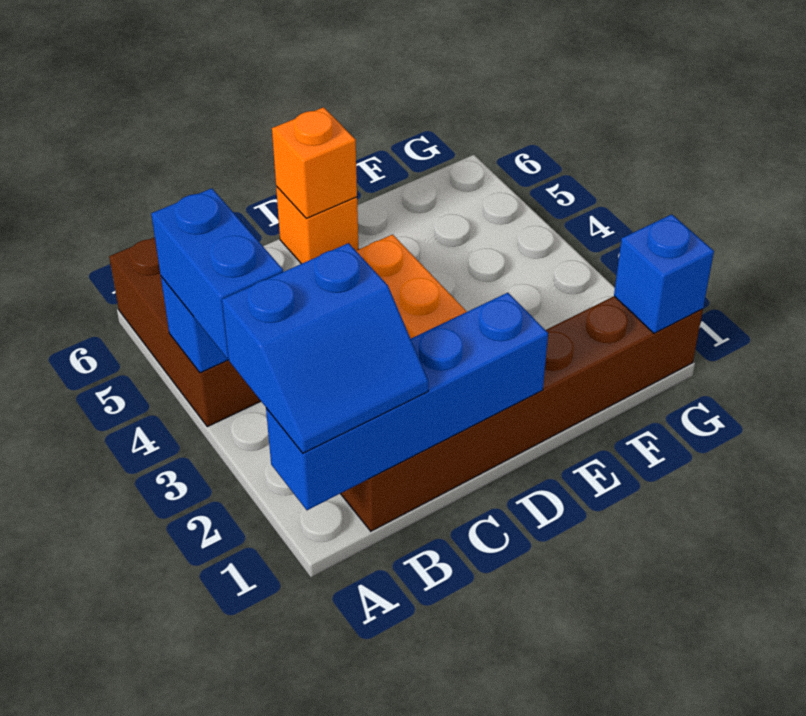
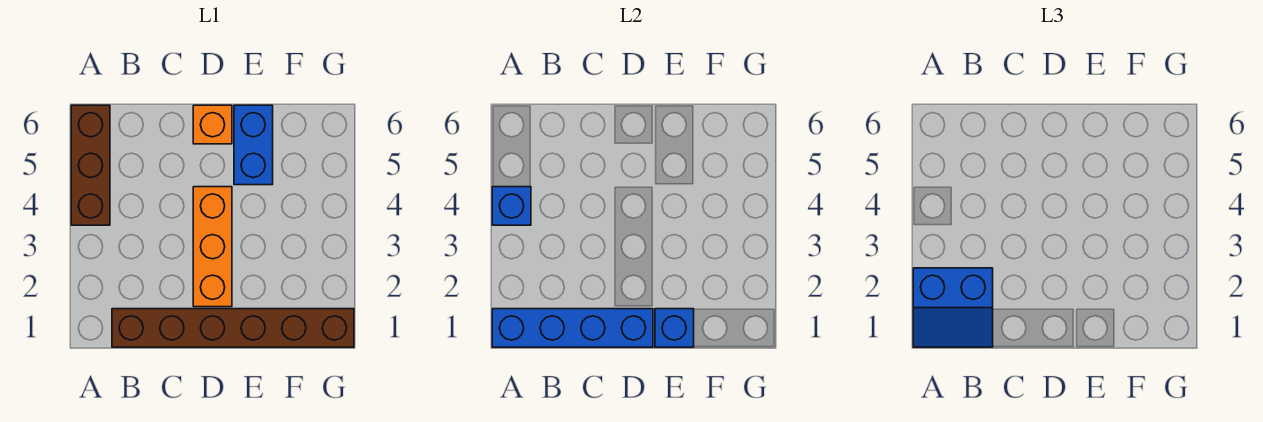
blue 1x2 brick [151,188,283,359] -> blue 1x2 brick moved to [234,105,273,185]
orange 1x1 brick [272,107,357,218] -> none
blue 1x1 brick [614,214,714,333] -> blue 1x1 brick moved to [655,309,694,347]

